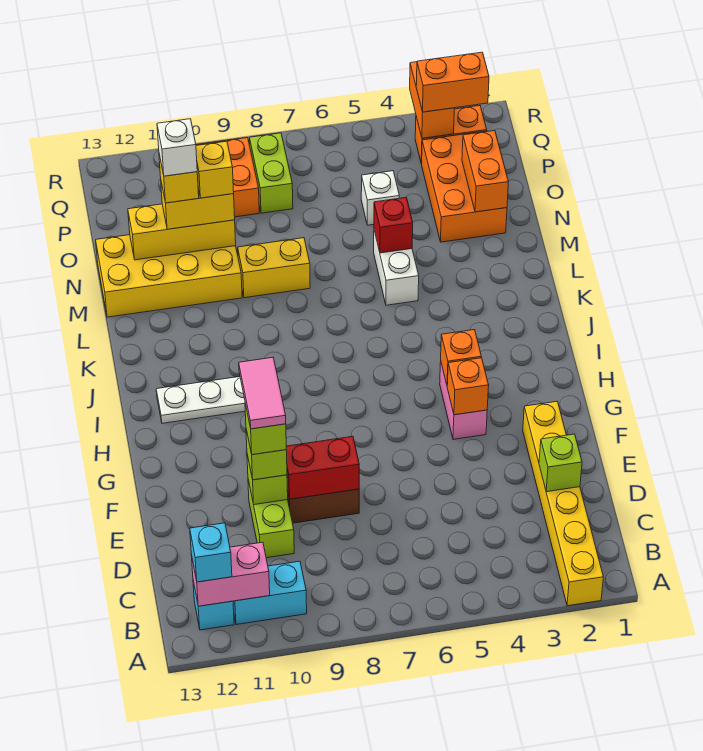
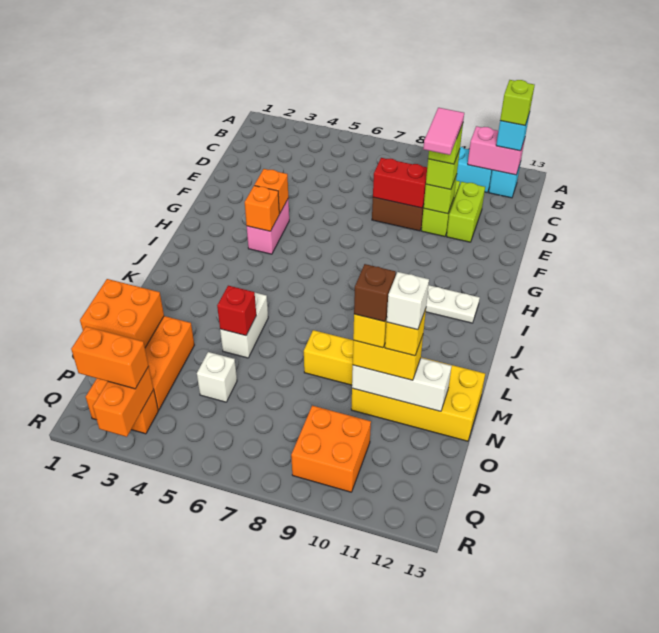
yellow 1x6 brick [523,401,603,606] -> none
lime 1x1 brick [539,434,582,492] -> lime 1x1 brick moved to [500,80,535,125]
orange 1x2 brick [462,131,508,212] -> orange 2x2 brick [80,279,164,347]
yellow 1x3 brick [128,204,236,260] -> white 1x3 brick [352,358,452,411]
none -> brown 1x1 brick [354,264,396,322]
lime 1x2 brick [250,133,293,213] -> lime 1x2 brick moved to [447,182,485,242]

